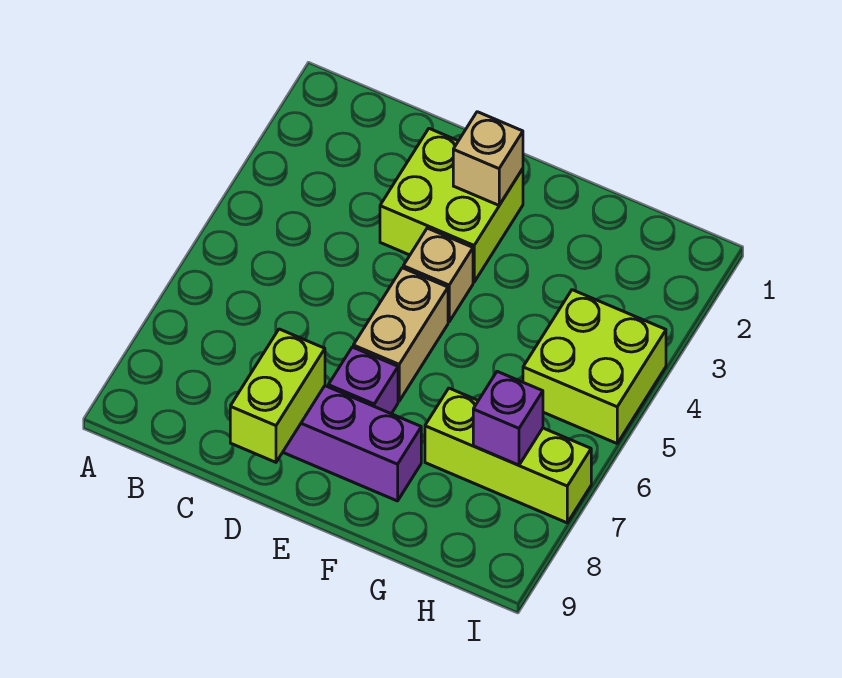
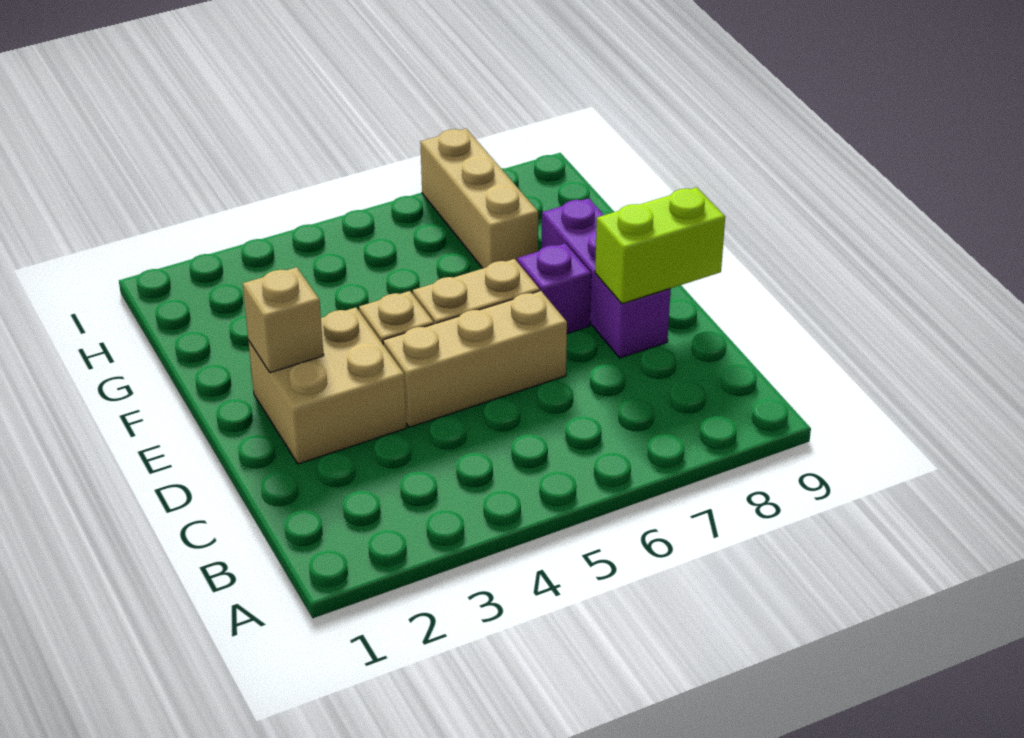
lime 2x2 brick [380,129,523,282] -> tan 2x2 brick [248,307,406,464]
none -> tan 1x3 brick [383,291,567,427]
lime 1x3 brick [425,388,591,523] -> tan 1x3 brick [420,129,538,268]
lime 2x2 brick [523,290,666,443] -> none
purple 1x1 brick [473,372,543,465] -> none

